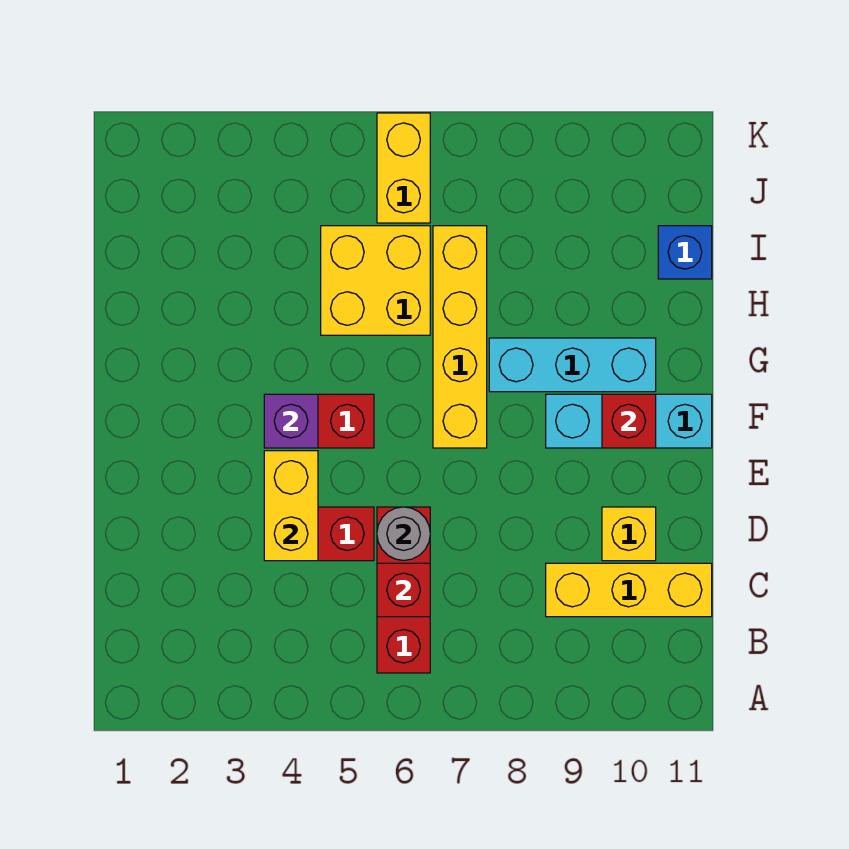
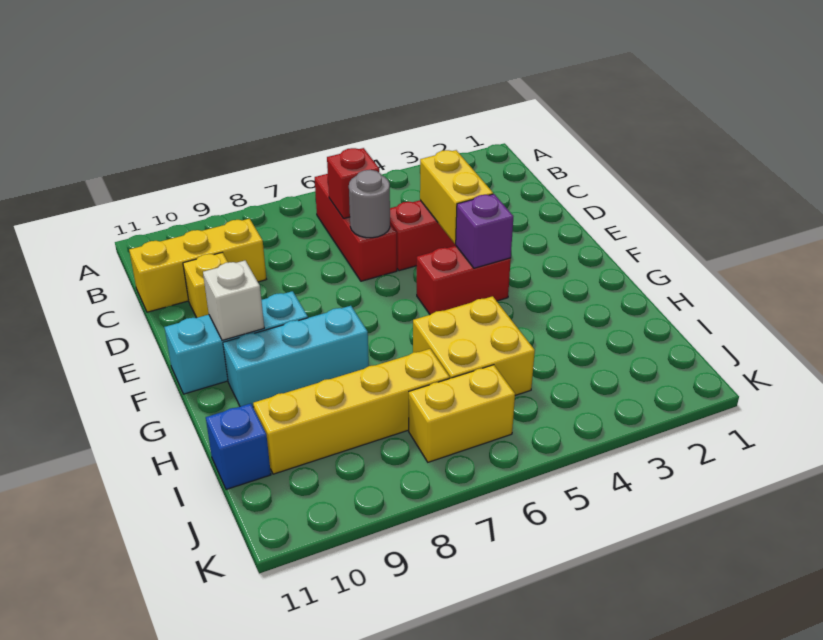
yellow 1x4 brick [433,226,487,448] -> yellow 1x4 brick turned to [253,349,450,474]
red 1x1 brick [602,394,656,448] -> white 1x1 brick [203,261,264,340]
yellow 1x2 brick [377,113,430,223] -> yellow 1x2 brick turned to [409,365,515,462]

